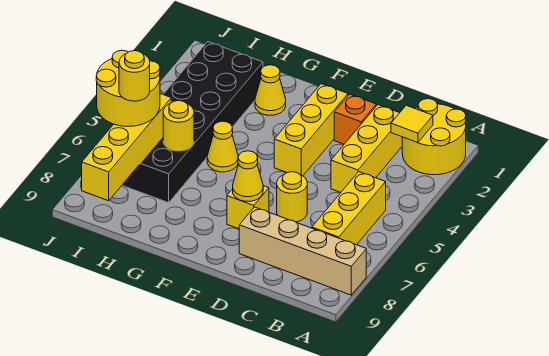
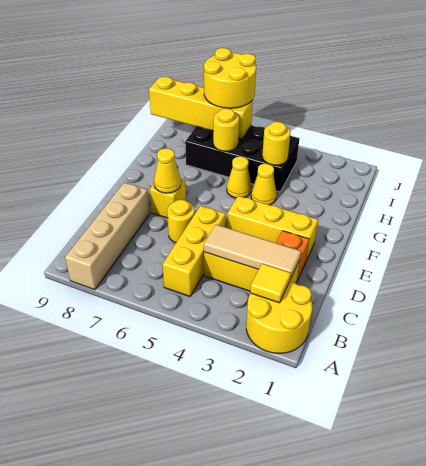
yellow 1x3 brick [312,172,386,245] -> yellow 1x3 brick turned to [163,206,226,296]
none -> tan 1x3 tile [204,225,301,279]
yellow 1x1 cone [255,65,286,115] -> yellow 1x1 cone moved to [251,164,277,205]
black 2x6 brick [122,42,263,203] -> black 2x4 brick [185,126,299,192]
yellow 1x1 round brick [119,51,150,101] -> yellow 1x1 round brick moved to [262,122,291,165]

